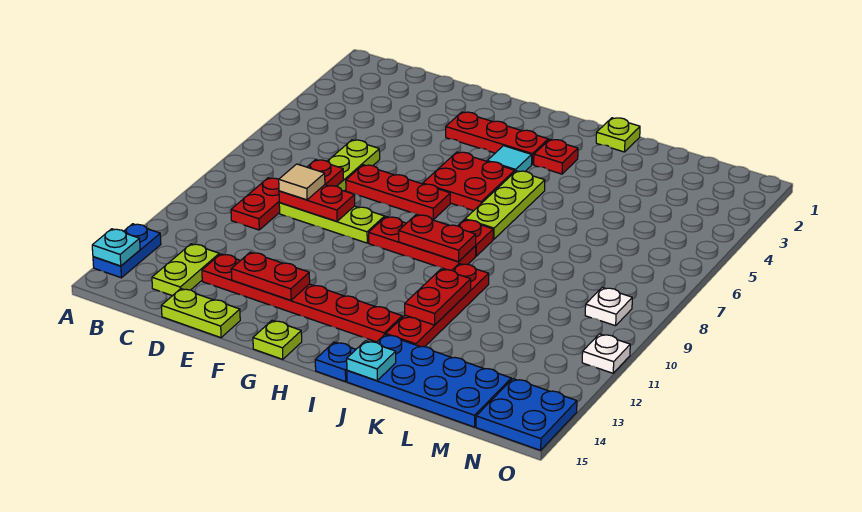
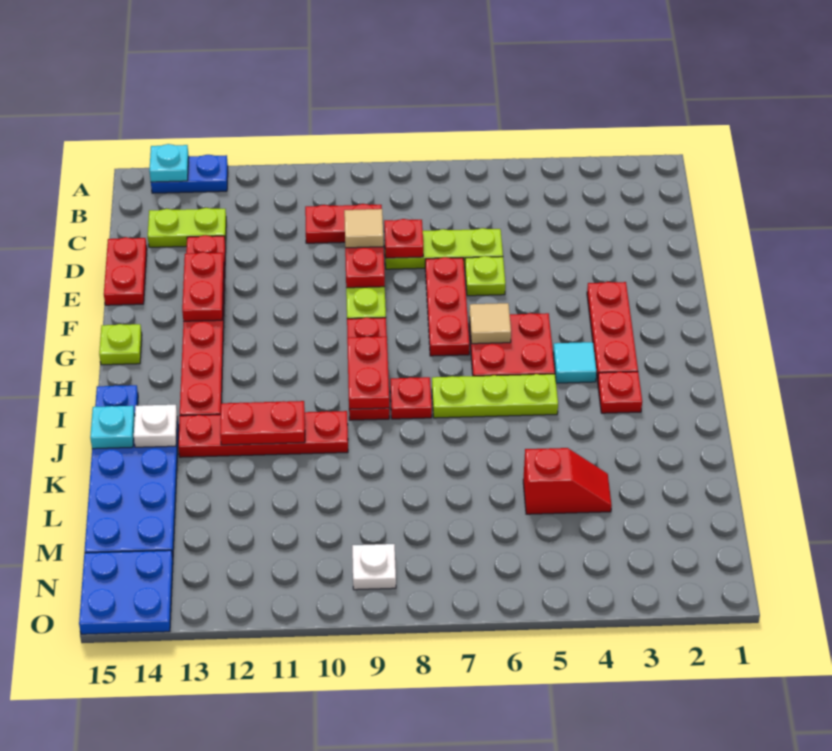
lime 1x2 plate [161,289,240,338] -> red 1x2 plate [104,237,147,305]
none -> tan 1x1 tile [469,303,511,344]
lime 1x1 plate [596,118,640,152] -> lime 1x1 plate moved to [465,256,505,296]
none -> red 1x2 slope [523,448,612,514]
white 1x1 plate [582,334,630,373] -> white 1x1 plate moved to [134,405,177,447]

